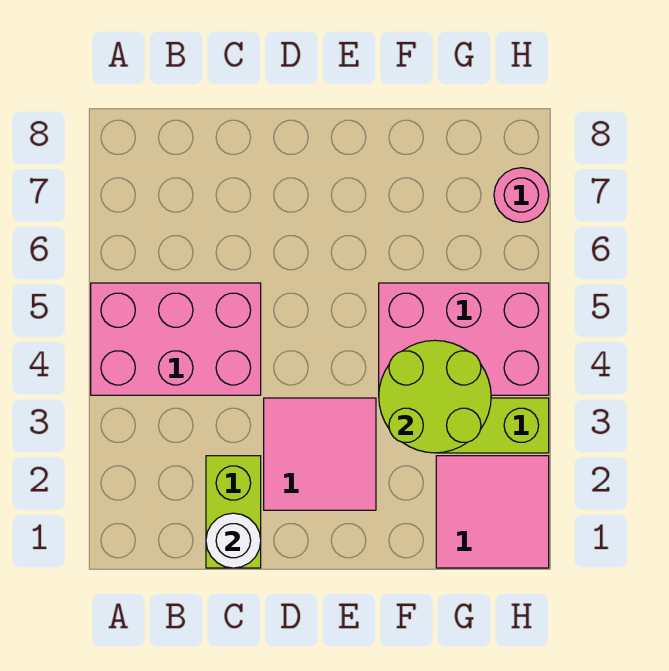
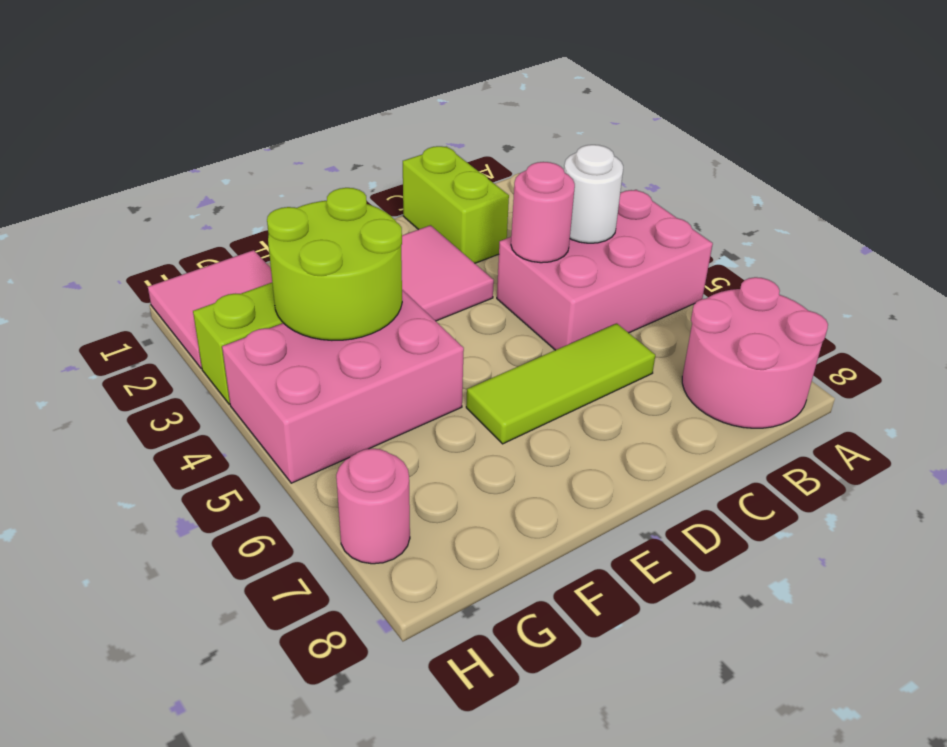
none -> pink 2x2 round brick [682,277,828,428]
white 1x1 round brick [206,513,261,568] -> white 1x1 round brick moved to [564,145,623,243]
none -> pink 1x1 round brick [511,162,575,263]
none -> lime 1x3 tile [466,323,655,444]

